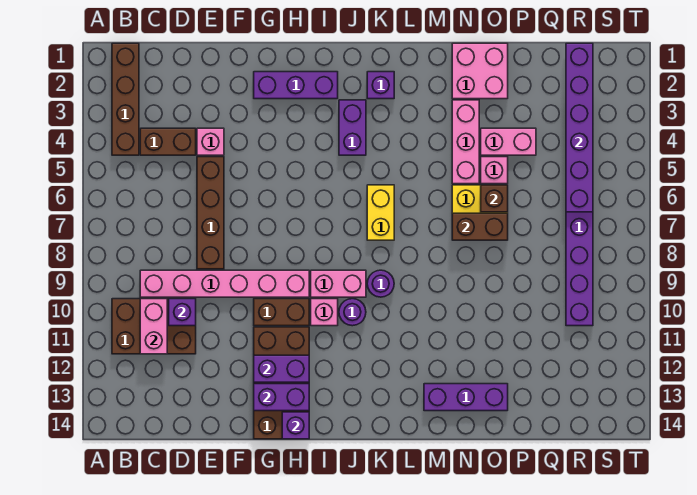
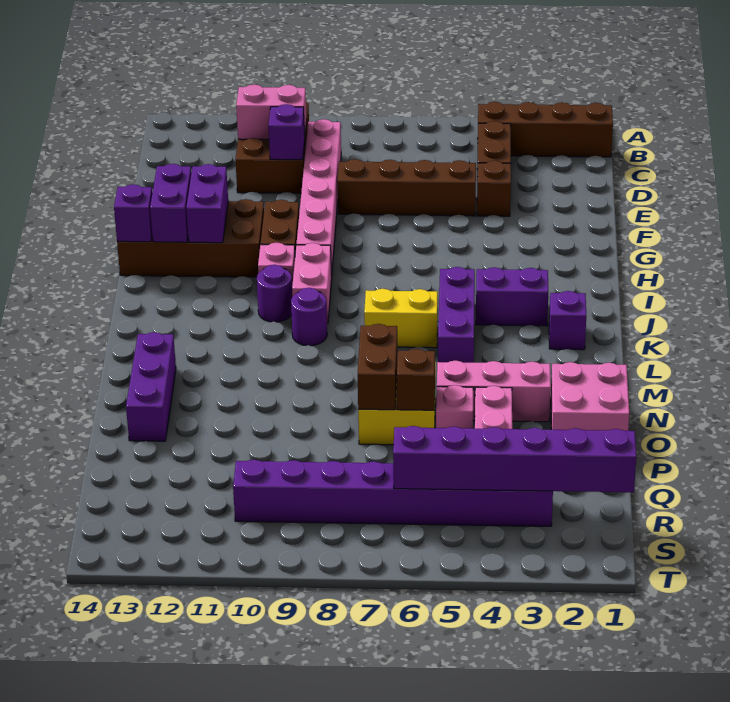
pink 1x1 brick [197,128,224,155] -> brown 1x1 brick [477,161,511,216]
purple 1x3 brick [254,72,338,99] -> purple 1x3 brick moved to [438,267,475,363]

